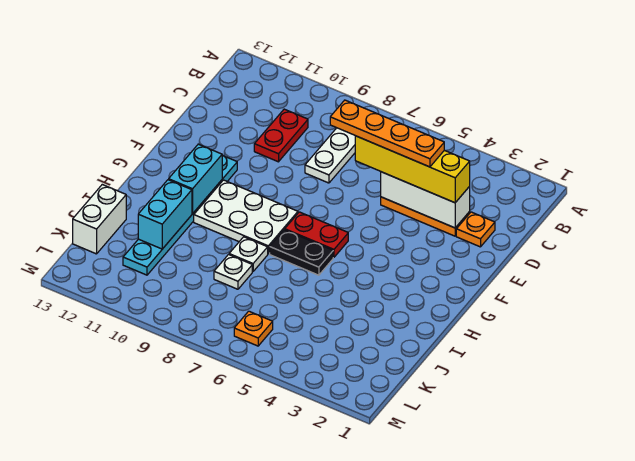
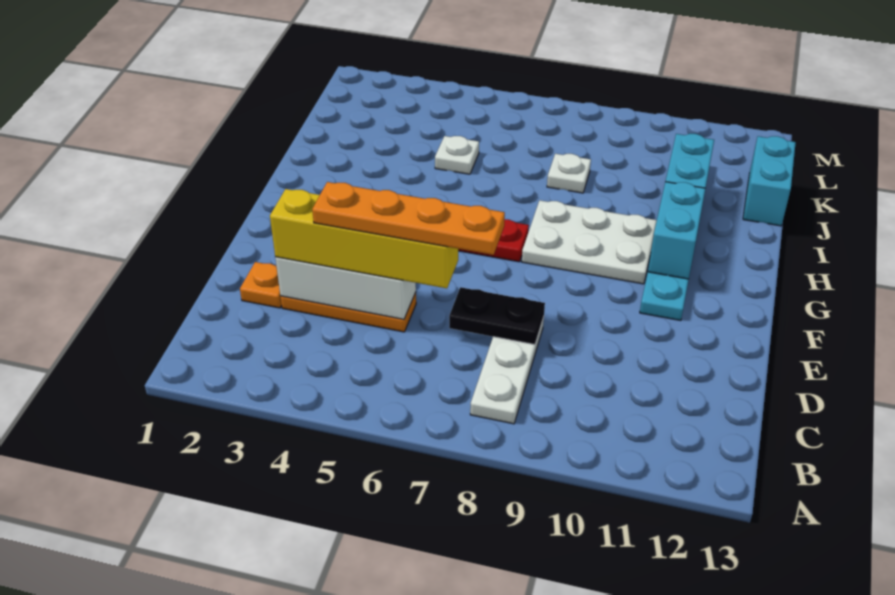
red 1x2 plate [254,109,308,162] -> none
black 1x2 plate [270,230,333,275] -> black 1x2 plate moved to [449,287,545,345]
white 1x1 plate [229,237,268,272] -> white 1x1 plate moved to [435,136,479,174]
white 1x2 brick [73,185,126,254] -> cyan 1x2 brick [743,136,796,226]
orange 1x1 plate [234,311,273,346] -> none

